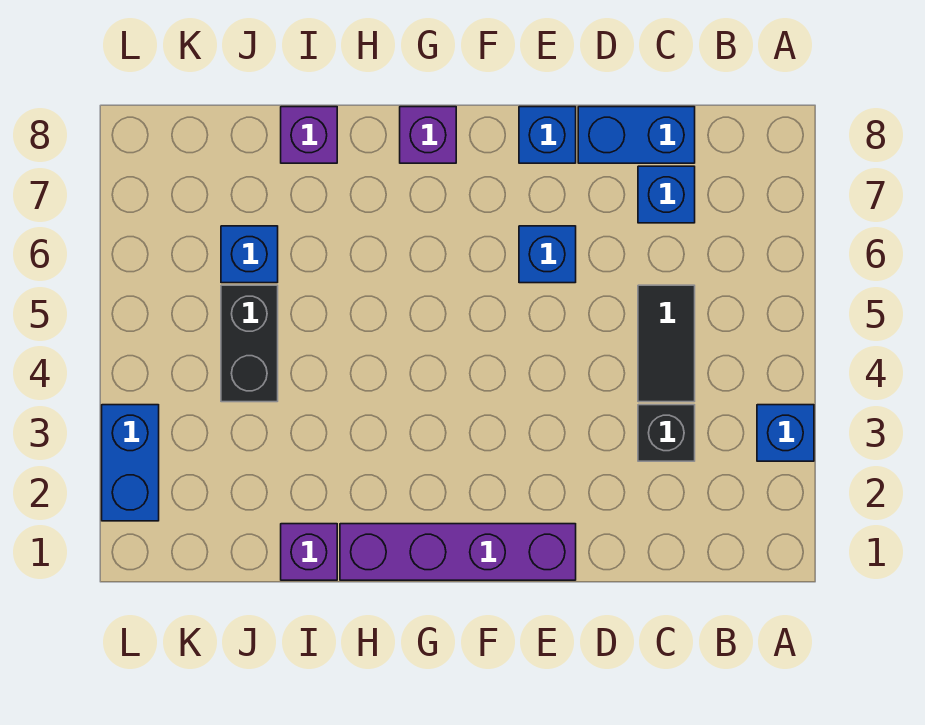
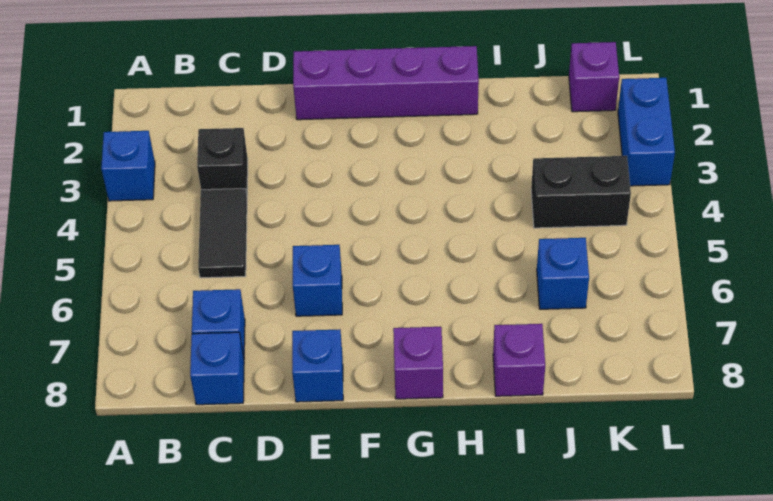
blue 1x2 brick [578,107,695,163] -> blue 1x1 brick [190,332,244,405]
purple 1x1 brick [281,524,337,580] -> purple 1x1 brick moved to [569,42,619,112]
black 1x2 brick [221,285,278,402] -> black 1x2 brick turned to [531,156,631,228]

